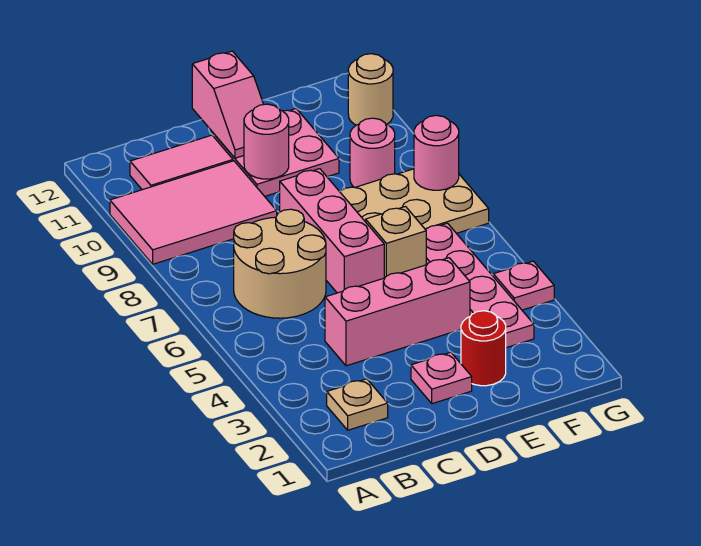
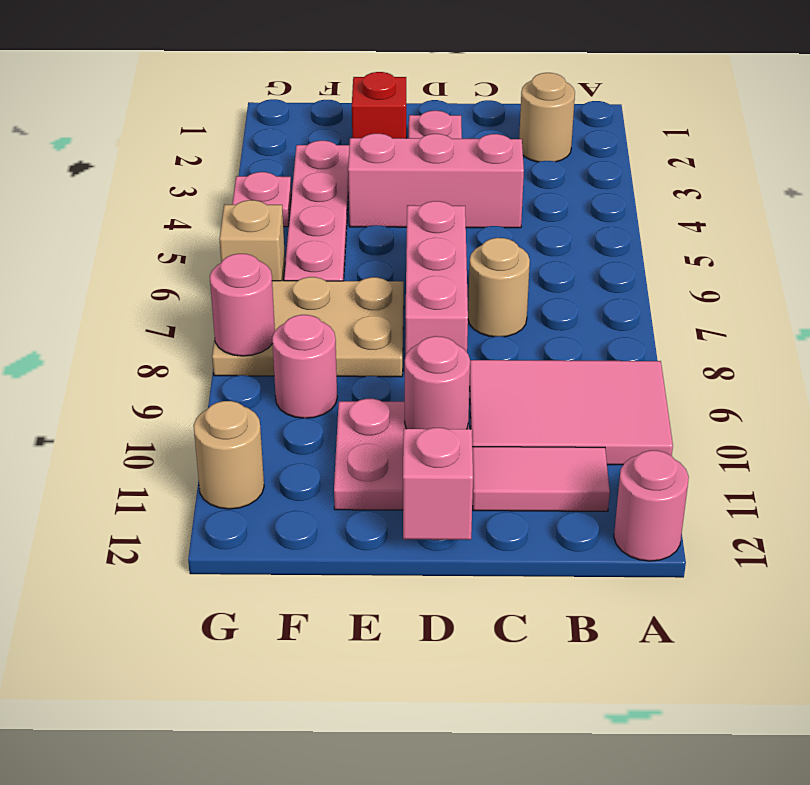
none -> pink 1x1 round brick [614,450,689,561]
tan 1x1 plate [327,379,388,430] -> tan 1x1 round brick [519,73,575,162]
tan 2x2 round brick [234,209,326,318] -> tan 1x1 round brick [468,238,530,337]
red 1x1 round brick [461,311,506,386] -> red 1x1 brick [352,72,406,138]
tan 1x1 brick [366,207,426,278] -> tan 1x1 brick moved to [220,200,285,281]

